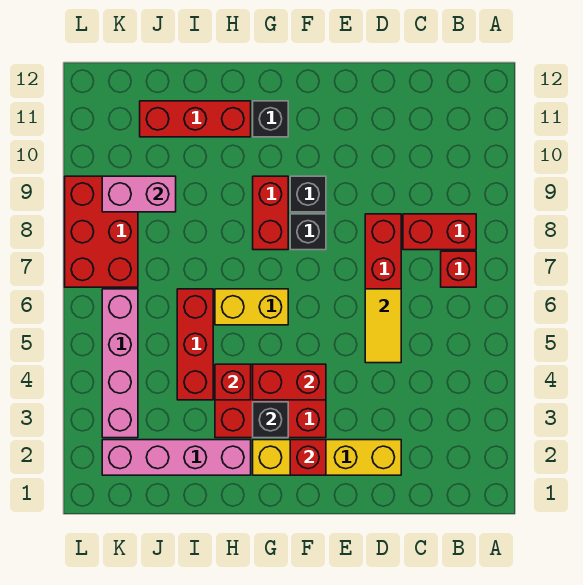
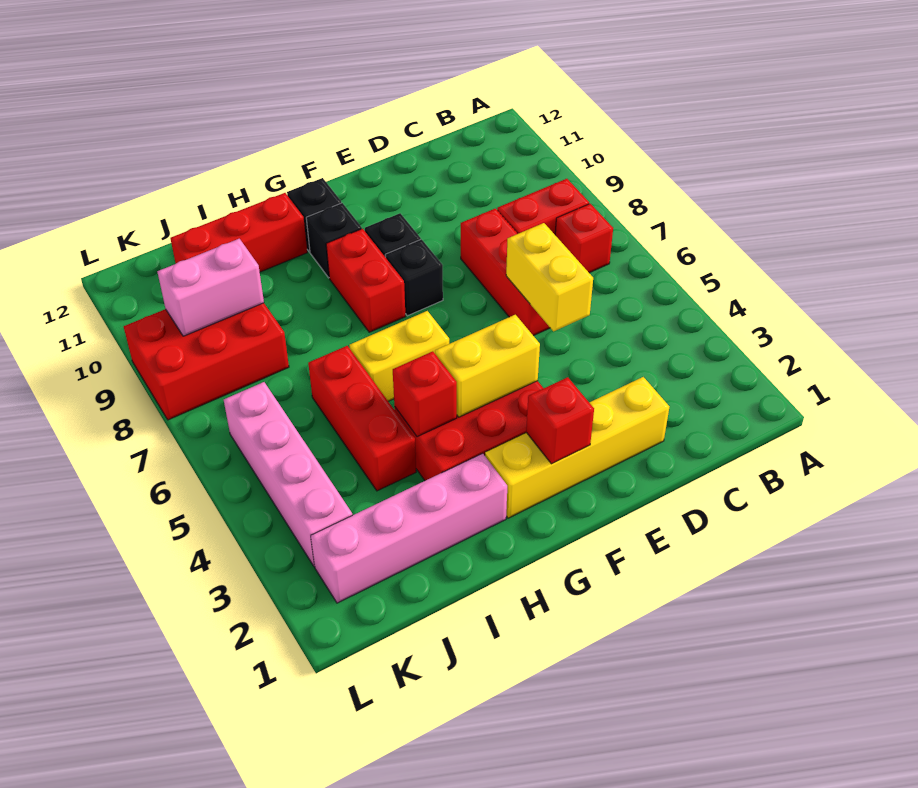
yellow 1x2 tile [365,289,401,363] -> yellow 1x2 brick [506,223,593,331]
red 1x2 brick [253,364,326,400] -> yellow 1x2 brick [435,315,540,417]
black 1x1 brick [253,402,288,438] -> black 1x1 brick moved to [306,203,362,278]
red 2x3 brick [65,176,138,287] -> red 2x3 brick turned to [124,303,289,420]

